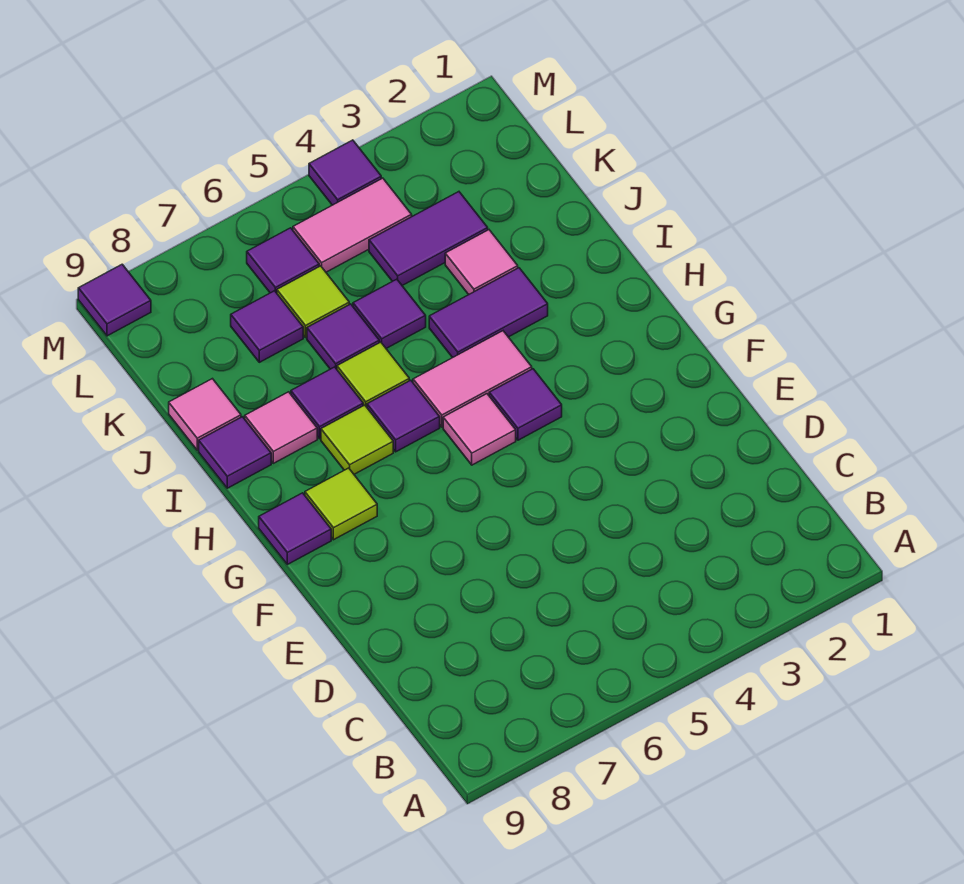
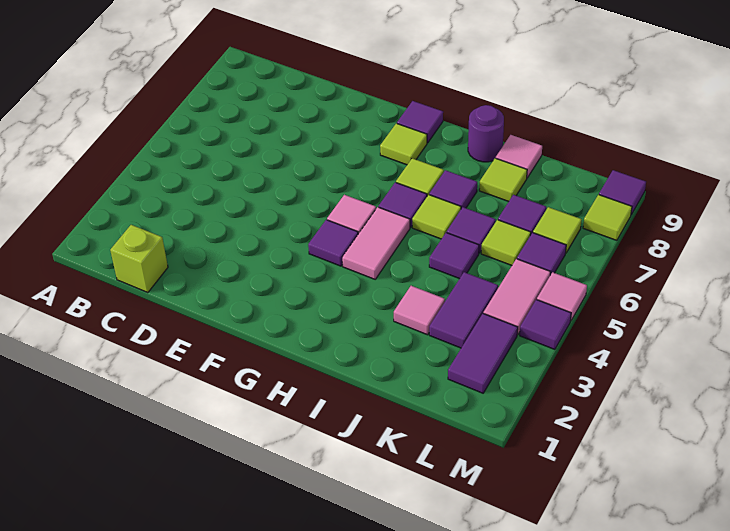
none -> lime 1x1 brick [110,225,168,293]
purple 1x2 tile [429,268,548,358] -> purple 1x2 tile moved to [448,314,518,393]
pink 1x1 tile [245,392,317,463] -> pink 1x1 tile moved to [537,272,587,321]
purple 1x1 tile [199,417,271,488] -> purple 1x1 round brick [468,105,504,162]
none -> lime 1x1 tile [479,158,527,202]
none -> lime 1x1 tile [533,207,582,253]
none -> lime 1x1 tile [583,195,632,240]

